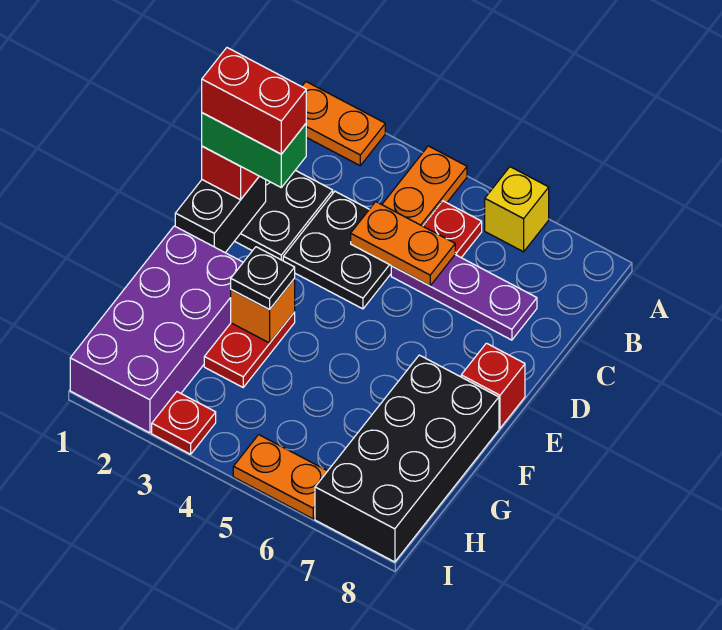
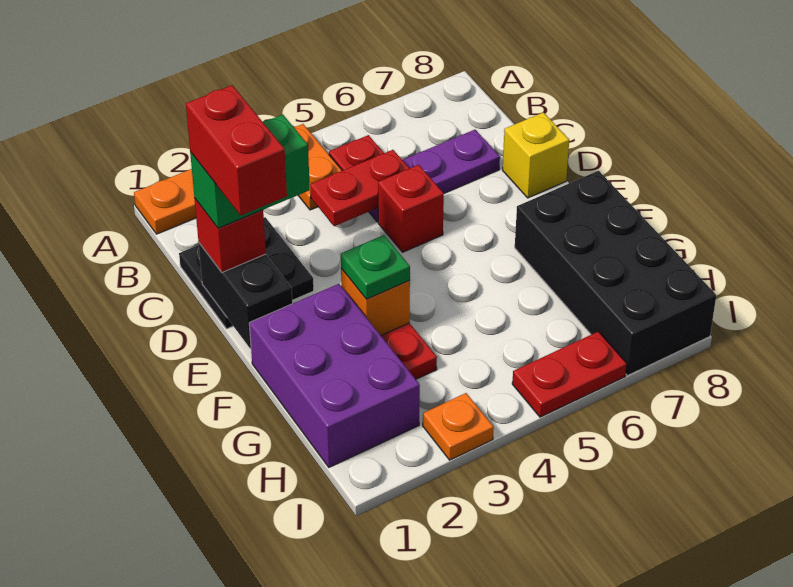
yellow 1x1 brick [485,167,549,252] -> yellow 1x1 brick moved to [503,112,569,198]
black 2x2 plate [283,191,391,309] -> none
orange 1x2 plate [351,202,455,286] -> red 1x2 plate [310,150,409,226]
red 1x2 brick [202,48,306,154] -> red 1x2 brick turned to [186,85,287,216]
red 1x1 brick [461,343,525,428] -> red 1x1 brick moved to [378,165,444,252]
purple 2x4 brick [70,226,243,433] -> purple 2x3 brick [249,284,420,467]
black 1x1 plate [231,247,295,310] -> green 1x1 plate [341,235,410,299]
red 1x1 plate [152,392,216,454] -> orange 1x1 plate [423,393,494,460]
orange 1x2 plate [233,435,327,519] -> red 1x2 plate [512,331,627,417]

